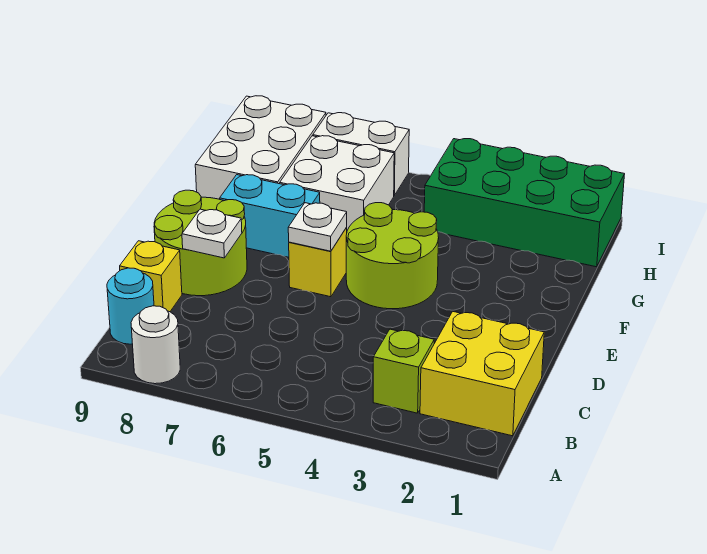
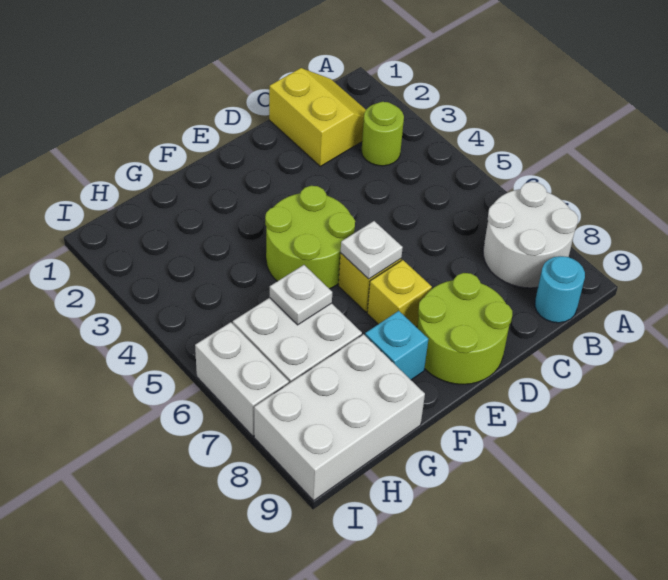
white 1x1 round brick [131,306,180,384] -> white 2x2 round brick [483,182,578,288]
yellow 2x2 brick [420,312,544,436] -> yellow 2x2 slope [269,68,366,166]
lime 1x1 brick [373,329,434,413] -> lime 1x1 round brick [361,102,404,166]
yellow 1x1 brick [120,241,182,312] -> yellow 1x1 brick moved to [367,260,432,327]
white 1x1 plate [182,209,242,258] -> white 1x1 plate moved to [270,265,332,325]
cyan 1x2 brick [220,175,320,257] -> cyan 1x1 brick [365,311,428,380]
green 2x4 brick [424,139,625,267] -> none

